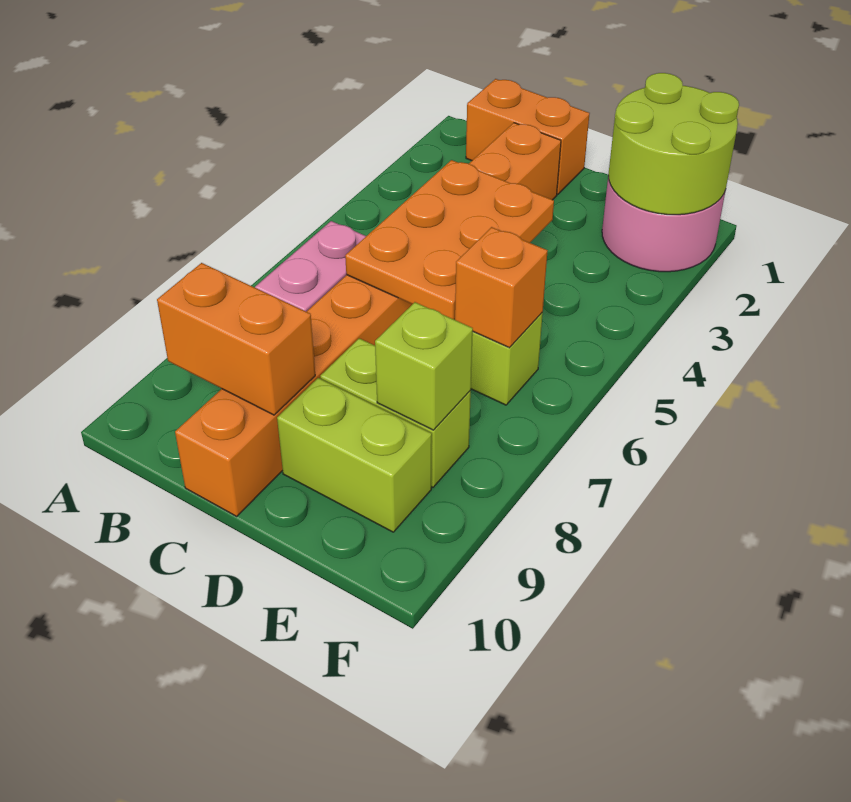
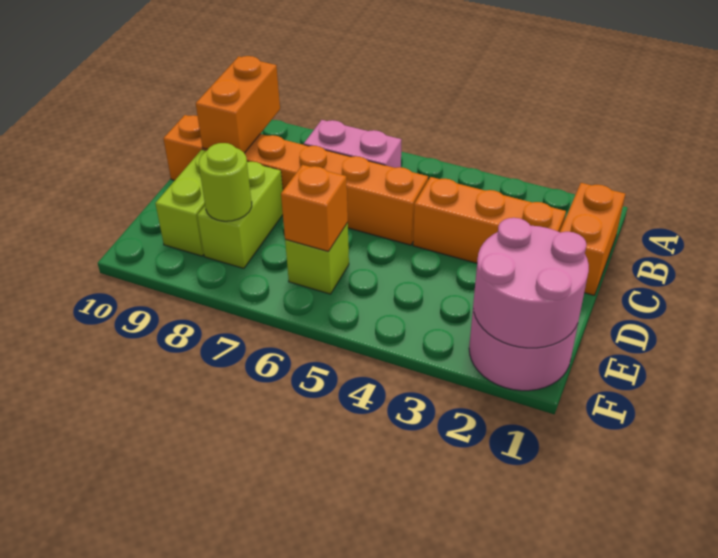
orange 2x3 plate [345,160,554,320] -> none
lime 2x2 round brick [608,73,739,215] -> pink 2x2 round brick [473,218,589,348]
lime 1x1 brick [375,302,473,430] -> lime 1x1 round brick [199,143,252,221]

